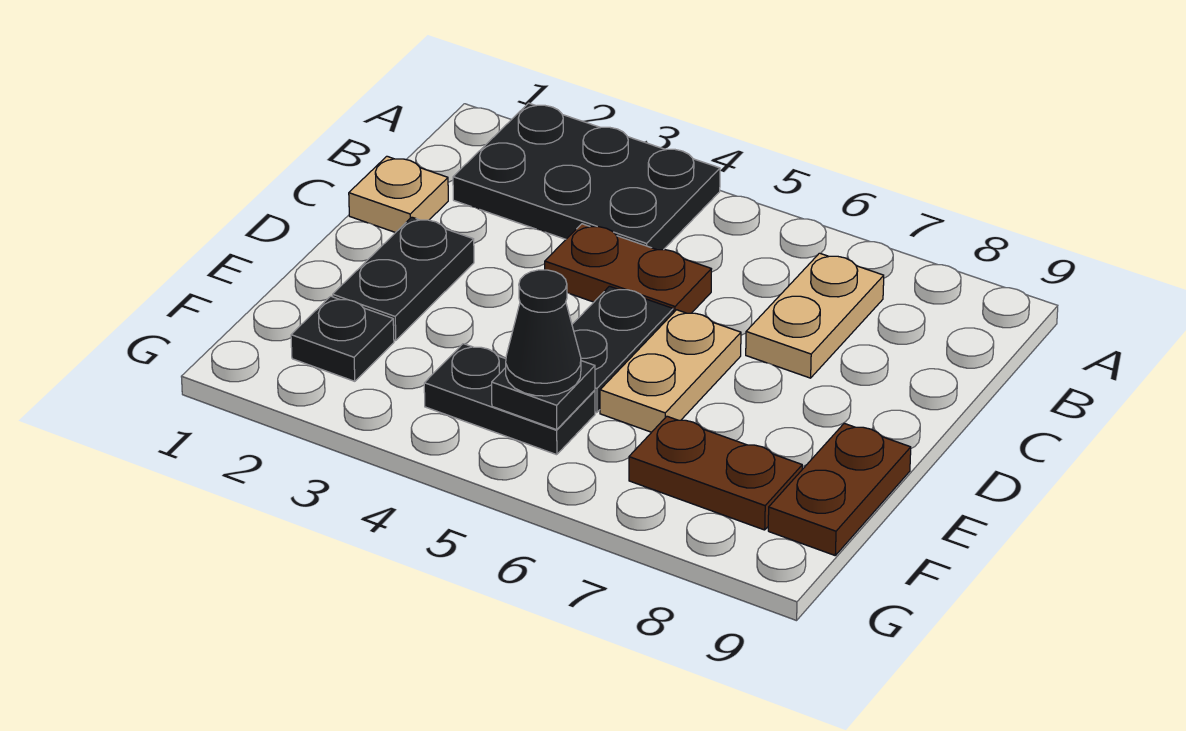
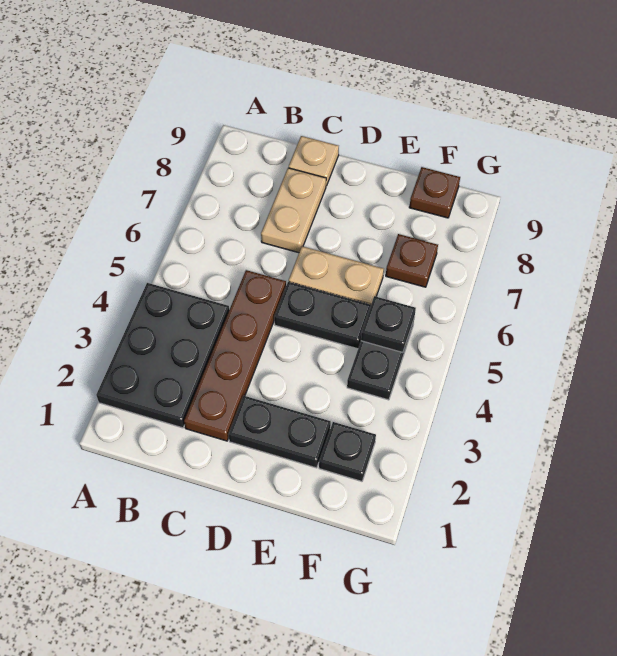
tan 1x2 plate [746,253,884,378] -> tan 1x2 plate turned to [261,168,326,253]
tan 1x1 plate [349,156,448,233] -> tan 1x1 plate moved to [289,136,339,186]
brown 1x2 plate [545,224,711,313] -> brown 1x4 plate [184,270,286,441]
brown 1x2 plate [768,423,911,555] -> brown 1x1 plate [409,167,460,218]
black 1x1 cone [506,270,581,396] -> none
brown 1x2 plate [629,416,802,530] -> brown 1x1 plate [386,234,438,287]

